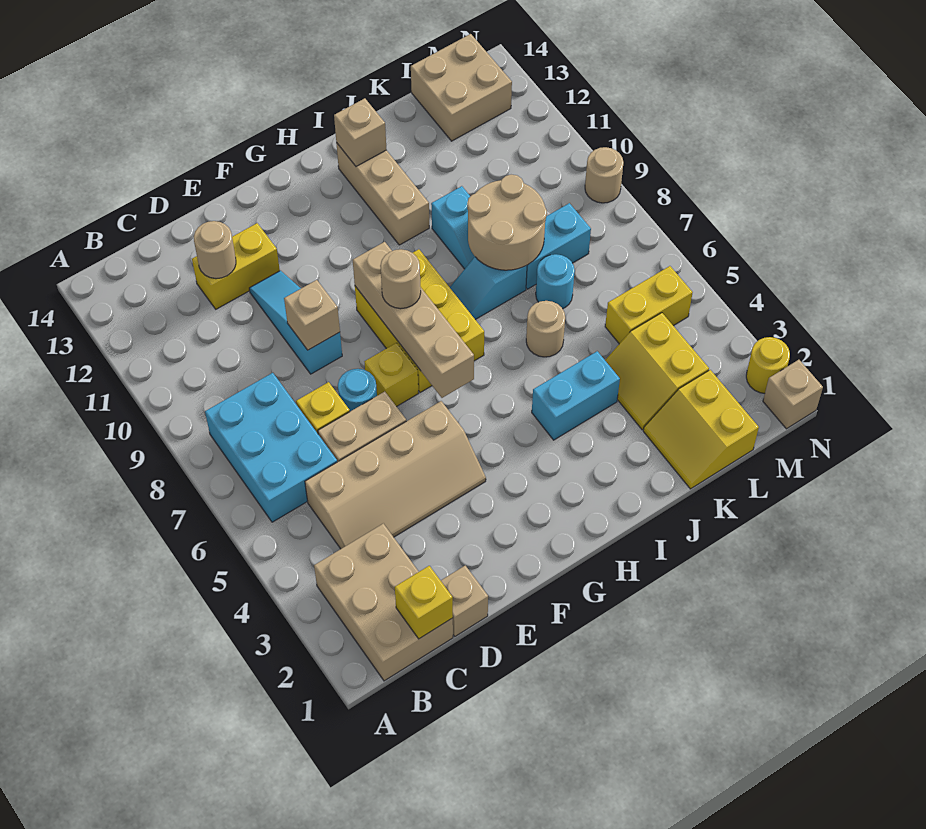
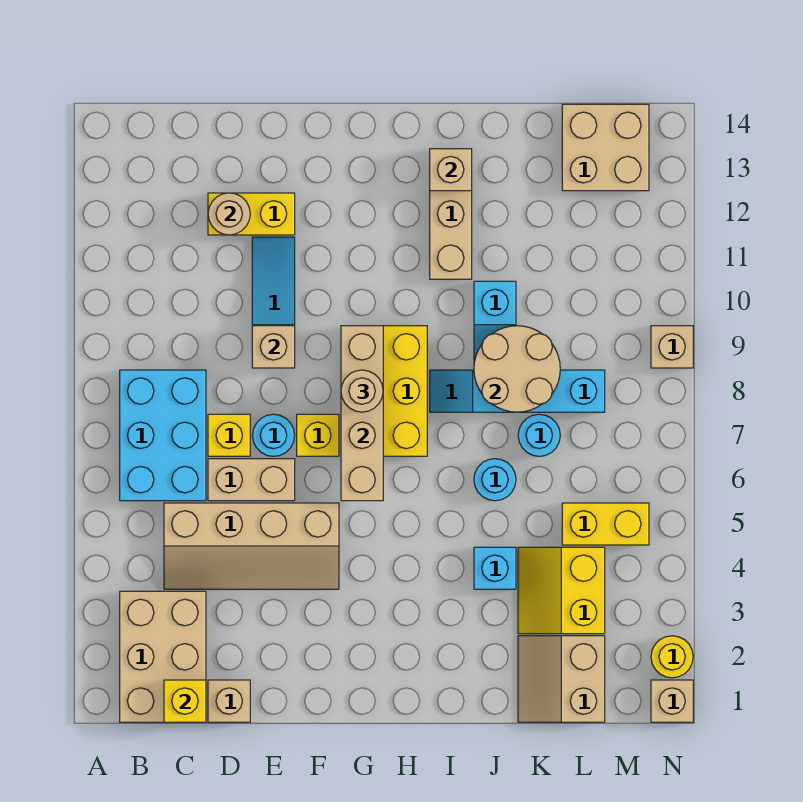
cyan 1x2 brick [532,351,620,440] -> cyan 1x1 brick [474,547,516,589]
tan 1x1 round brick [526,301,565,357] -> cyan 1x1 round brick [474,459,516,501]
yellow 2x2 slope [643,370,759,489] -> tan 2x2 slope [518,636,605,722]
tan 1x1 round brick [585,147,624,203] -> tan 1x1 brick [651,326,693,368]

